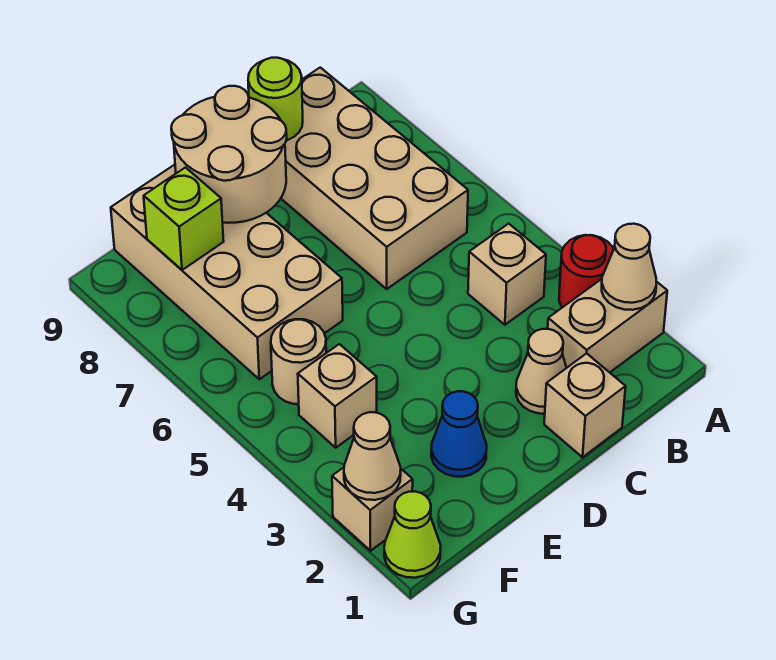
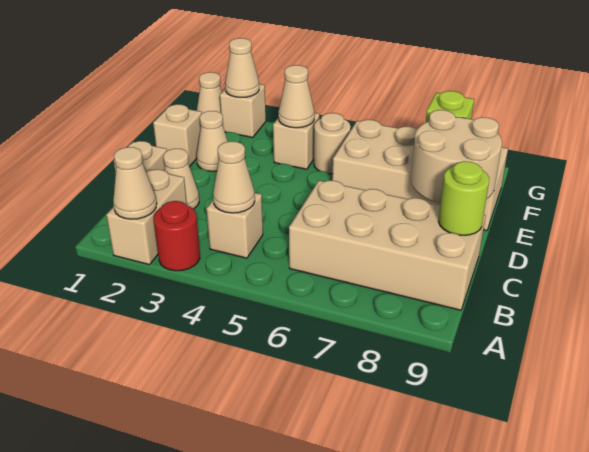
none -> tan 1x1 cone [213,141,255,213]
none -> tan 1x1 brick [153,104,202,166]
blue 1x1 cone [431,391,487,477] -> tan 1x1 cone [197,111,228,171]
none -> tan 1x1 cone [278,65,315,128]
lime 1x1 cone [384,491,441,578] -> tan 1x1 cone [197,72,222,113]

